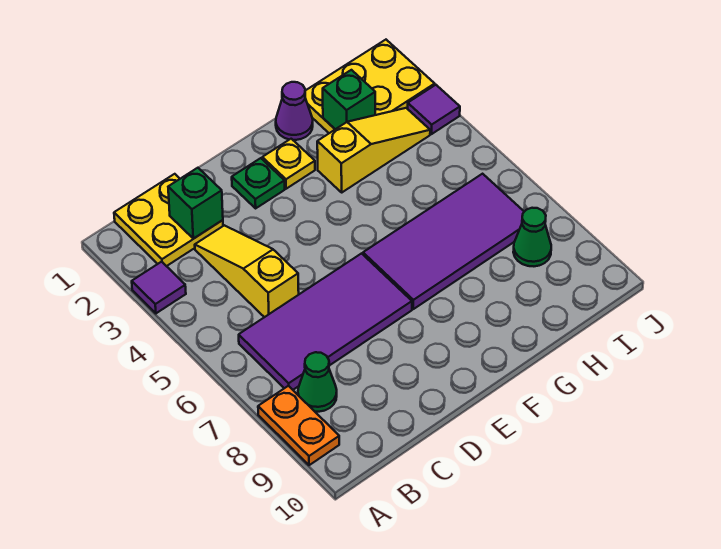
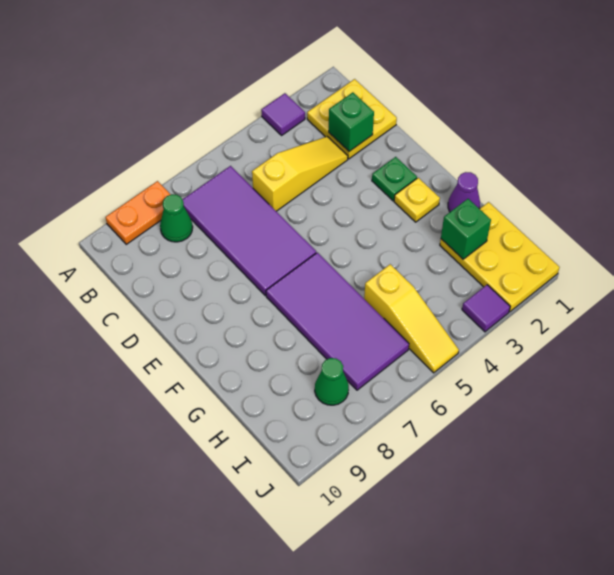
yellow 1x3 slope [317,108,430,192] -> yellow 1x3 slope moved to [364,264,459,373]

